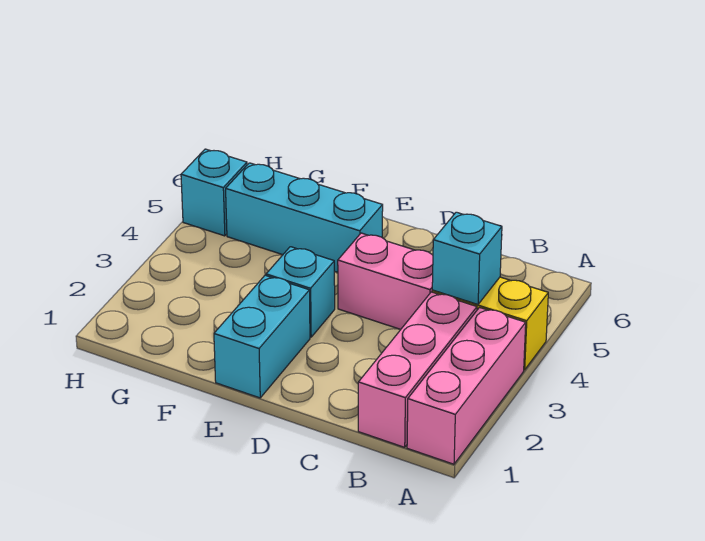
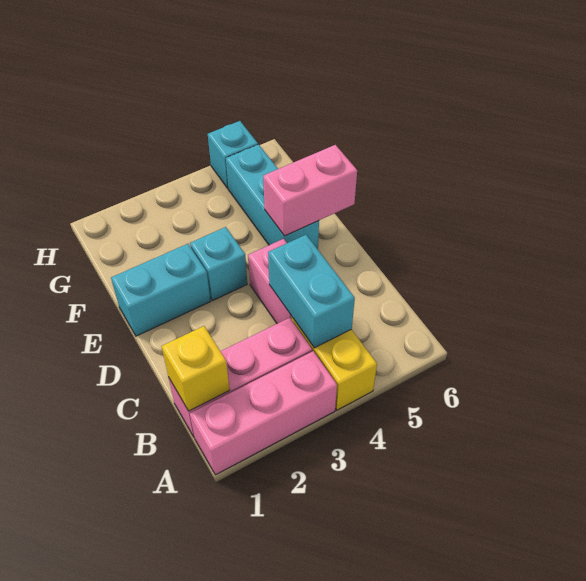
none -> yellow 1x1 brick [161,326,230,411]
cyan 1x1 brick [432,212,502,304] -> cyan 1x2 brick [268,235,355,348]
none -> pink 1x2 brick [263,145,357,236]

